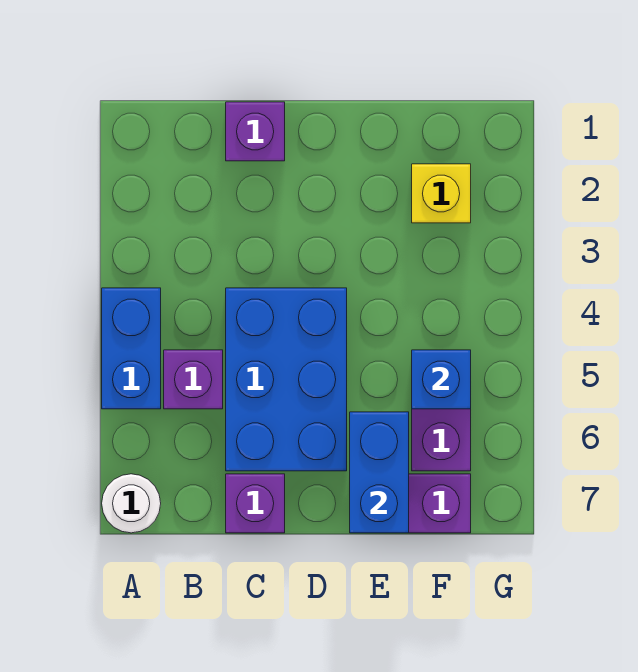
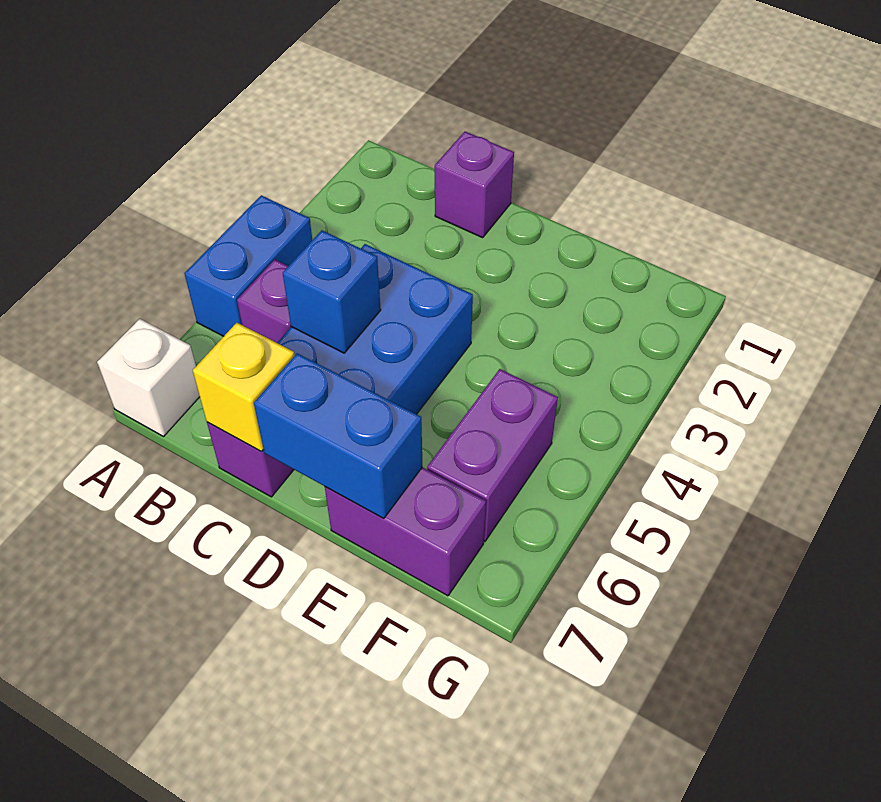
white 1x1 round brick [102,474,161,533] -> white 1x1 brick [97,319,200,436]
blue 1x2 brick [350,412,409,533] -> blue 1x2 brick turned to [254,353,422,518]
yellow 1x1 brick [412,164,471,223] -> yellow 1x1 brick moved to [193,323,295,451]
blue 1x1 brick [412,350,471,409] -> blue 1x1 brick moved to [283,230,381,353]

